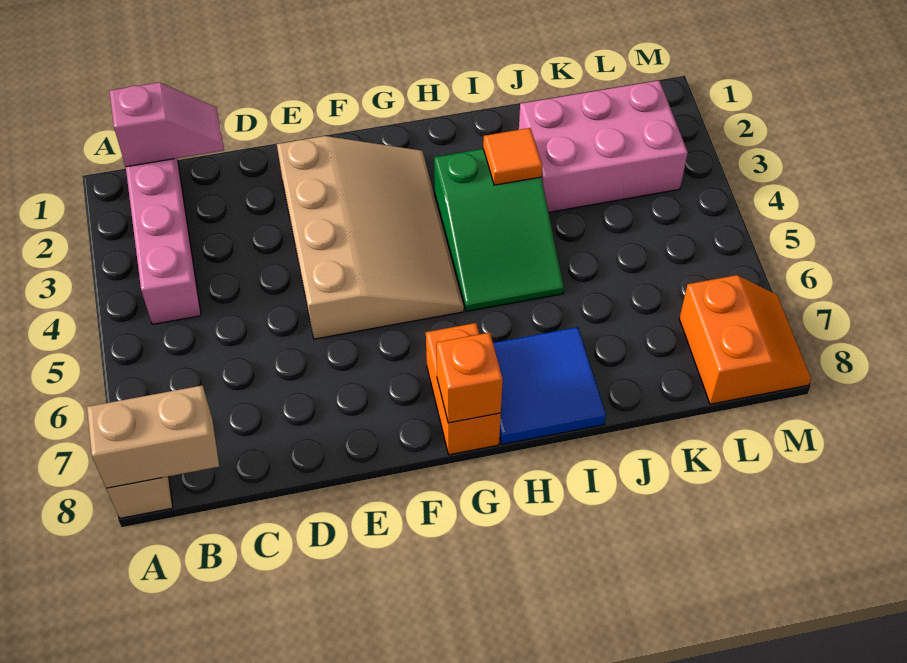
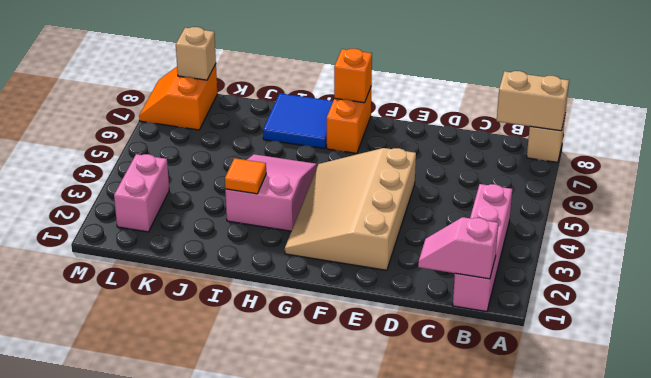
green 2x3 slope [434,149,564,311] -> pink 2x3 slope [225,154,317,231]
pink 2x3 brick [519,80,688,212] -> pink 1x2 brick [114,154,169,232]
none -> tan 1x1 brick [176,27,216,80]

